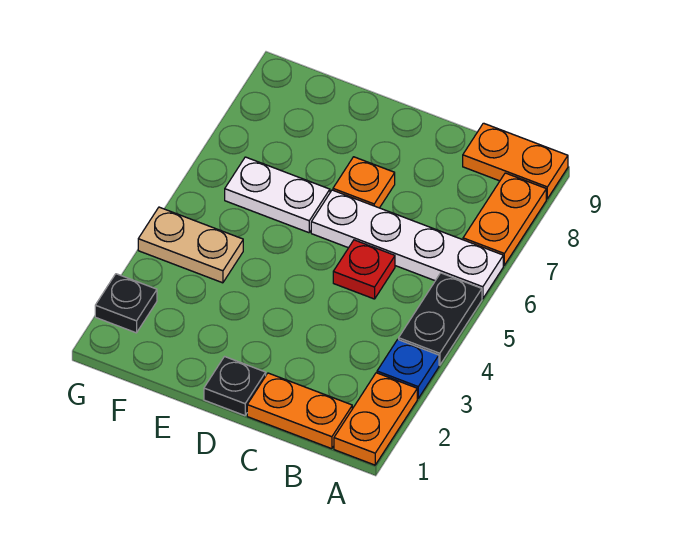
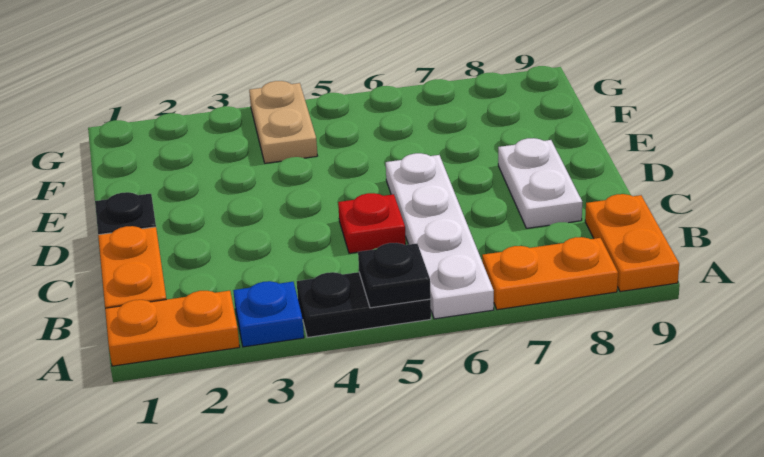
orange 1x1 plate [333,157,395,208] -> none
white 1x2 plate [225,157,330,233] -> white 1x2 plate moved to [498,138,582,228]
black 1x1 plate [95,274,157,333] -> black 1x1 plate moved to [358,243,431,308]

